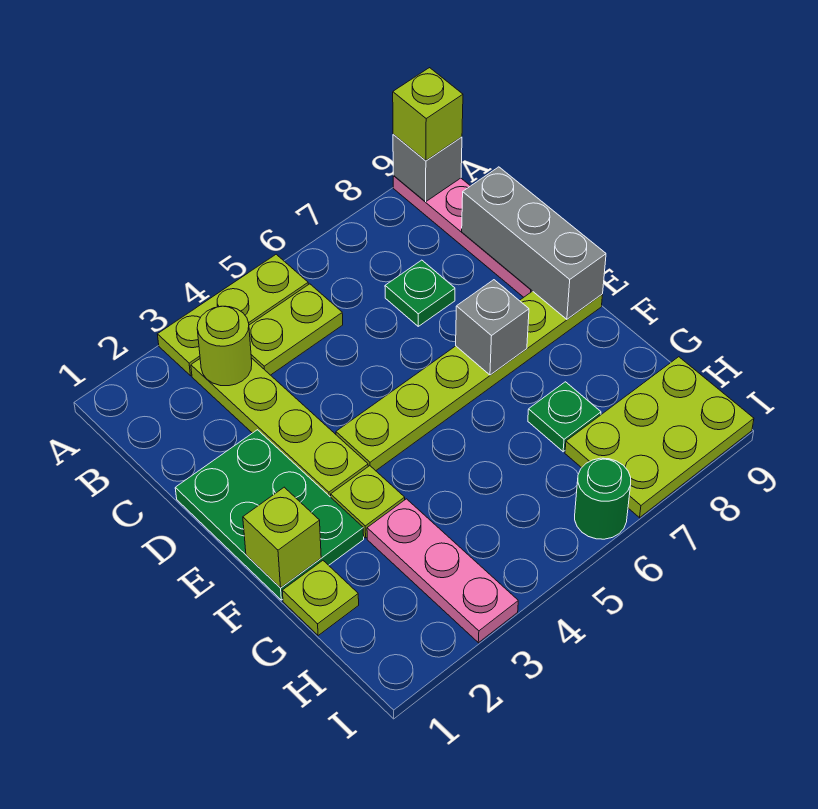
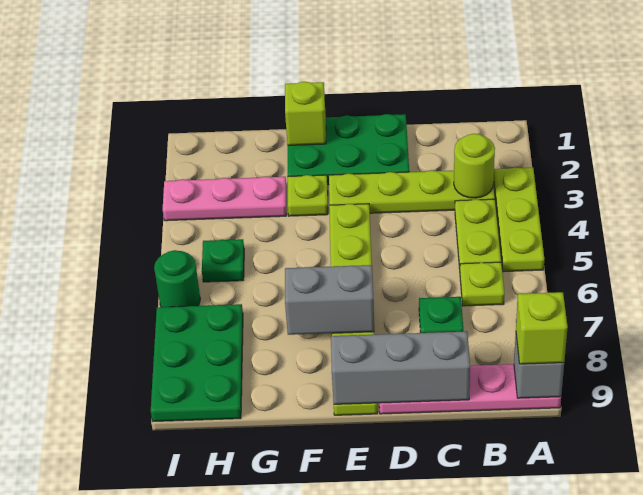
grey 1x1 brick [456,280,529,375] -> grey 1x2 brick [285,265,374,335]
lime 1x1 plate [282,561,359,636] -> lime 1x1 plate moved to [460,262,505,306]
green 1x1 plate [528,382,601,452] -> green 1x1 plate moved to [202,239,244,282]
lime 2x3 plate [565,357,754,518] -> green 2x3 plate [151,304,243,422]

